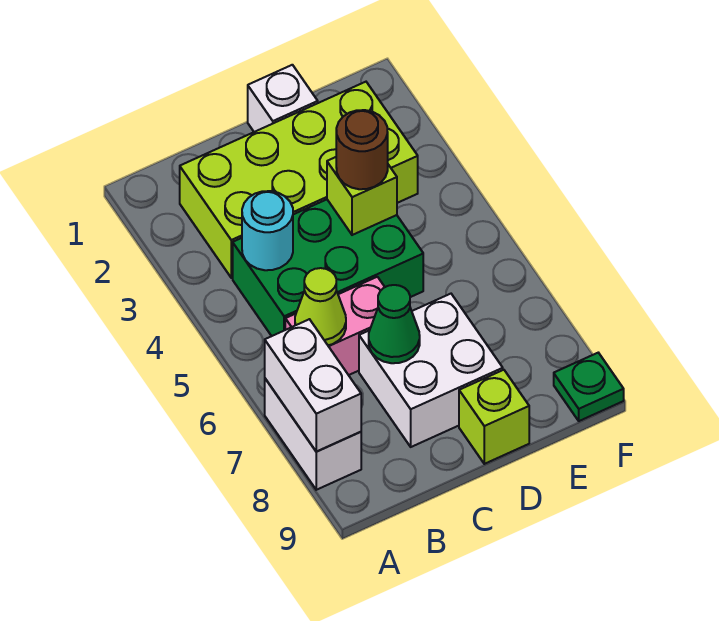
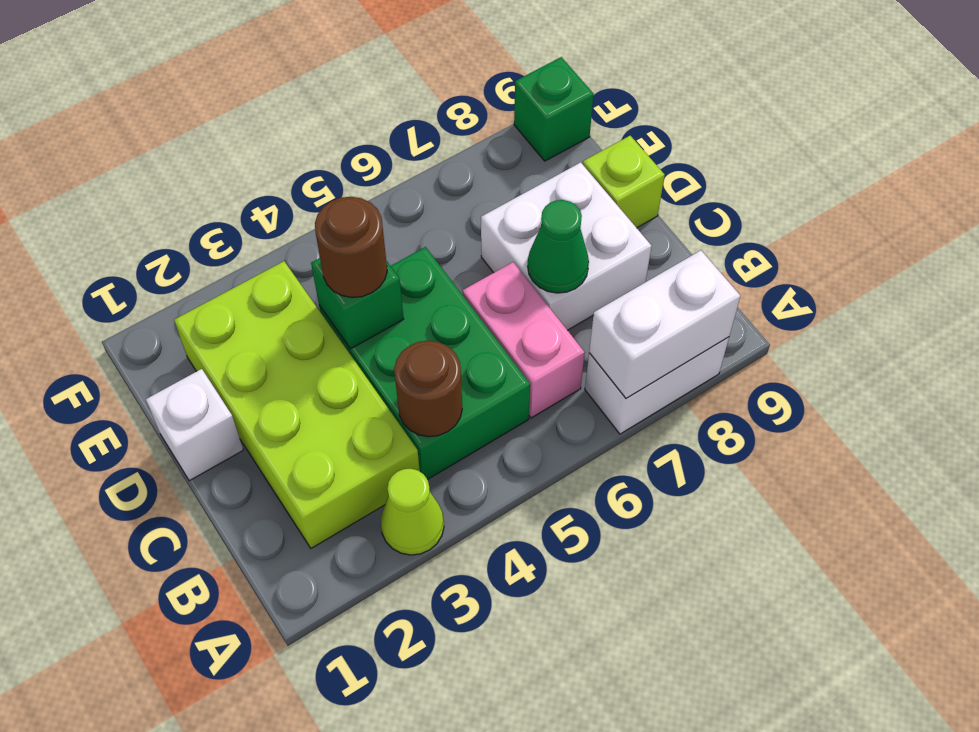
cyan 1x1 round brick [242,191,293,270] -> brown 1x1 round brick [394,341,462,437]
lime 1x1 cone [295,268,346,345] -> lime 1x1 cone moved to [381,469,444,555]
lime 1x1 brick [327,157,397,235] -> green 1x1 brick [311,258,404,349]
green 1x1 plate [554,353,624,421] -> green 1x1 brick [514,57,594,161]

